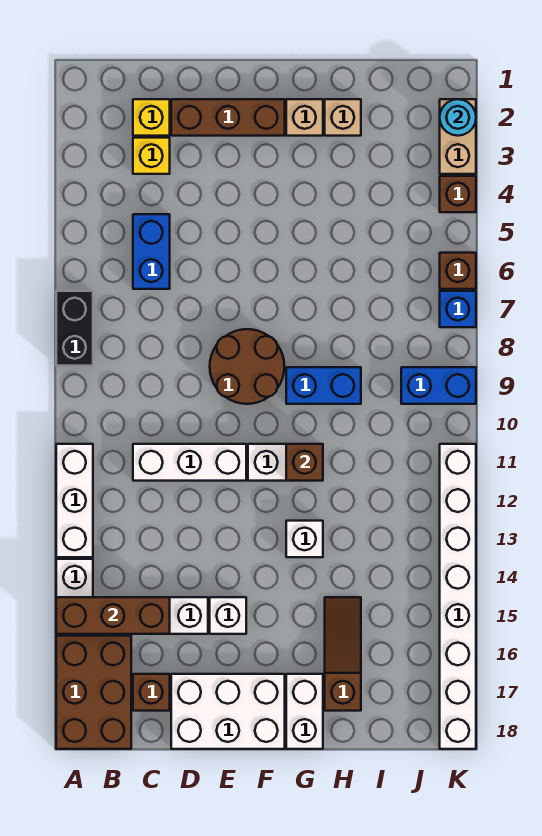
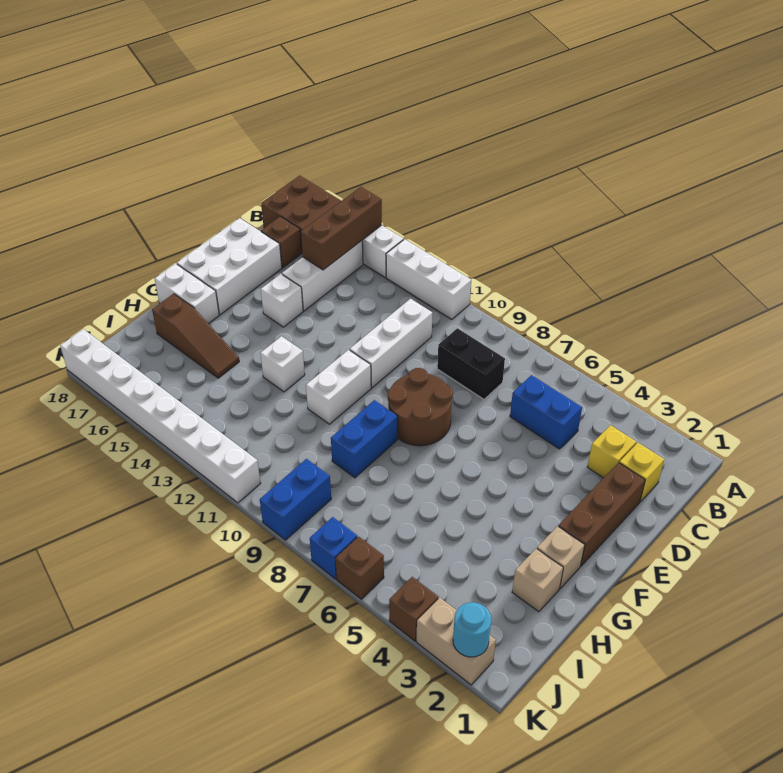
black 1x2 brick [56,291,93,366] -> black 1x2 brick moved to [437,328,505,399]
brown 1x1 brick [286,444,323,481] -> none

